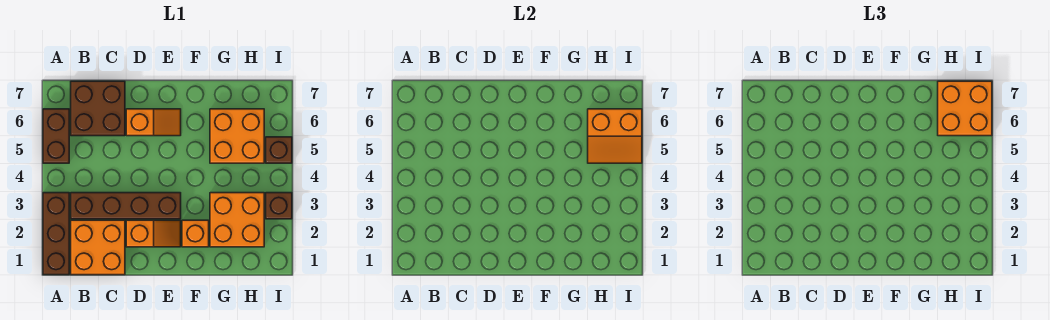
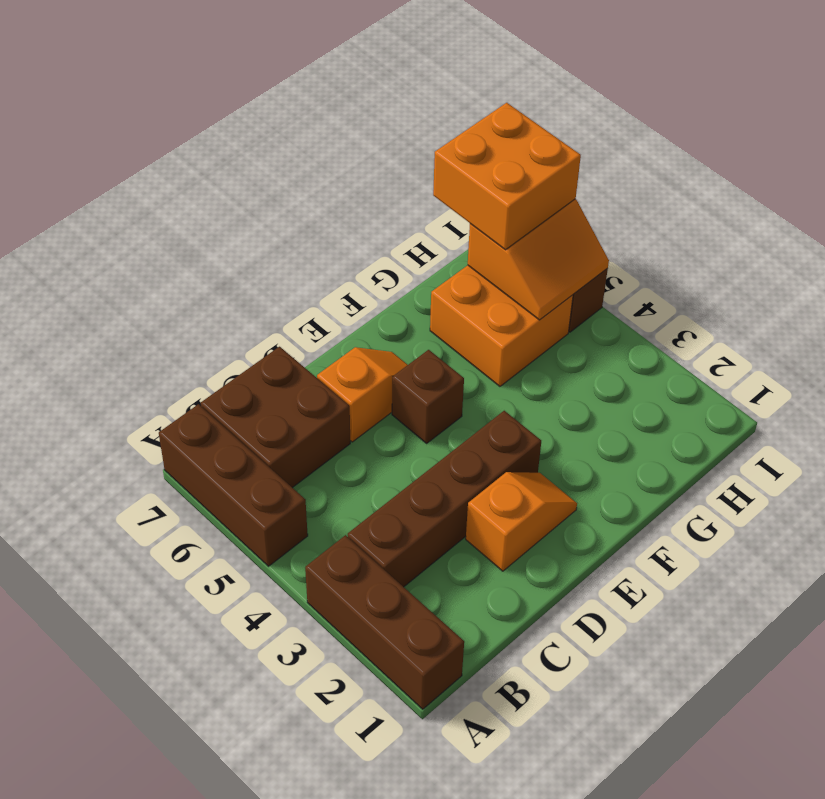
brown 1x2 brick [43,109,69,163] -> brown 1x3 brick [159,404,308,566]
orange 2x2 brick [71,220,125,275] -> none
orange 1x1 brick [182,220,209,247] -> none
orange 2x2 brick [210,193,264,247] -> none
brown 1x1 brick [266,193,292,219] -> brown 1x1 brick moved to [392,350,464,443]

